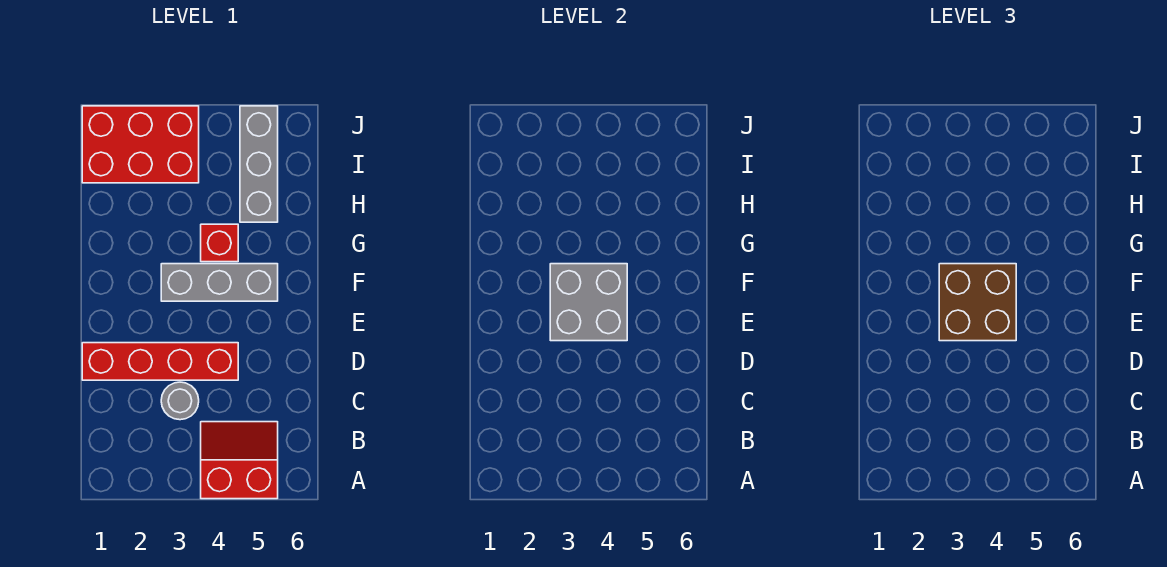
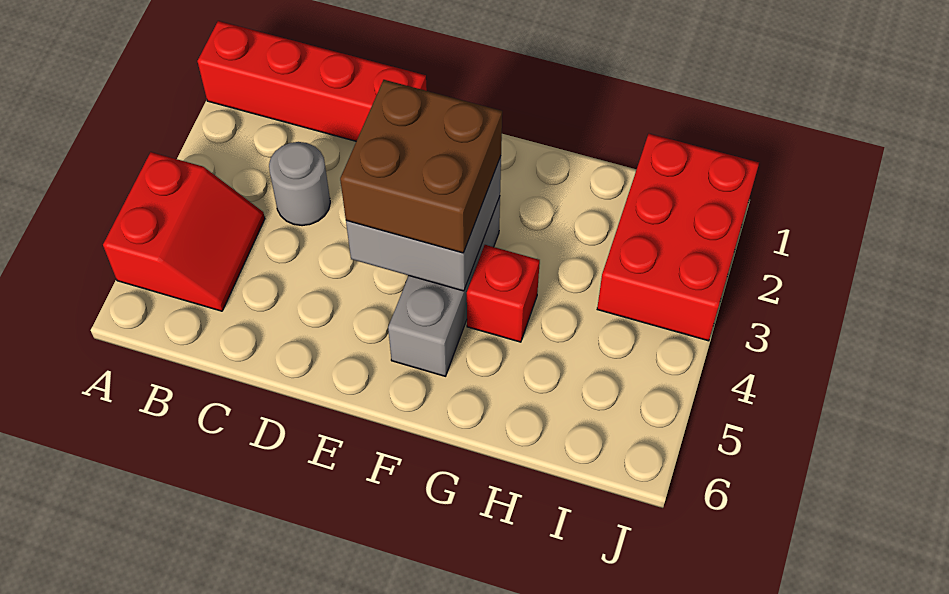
red 1x4 brick [82,343,238,380] -> red 1x4 brick turned to [197,21,427,141]
grey 1x3 brick [240,106,278,222] -> none

